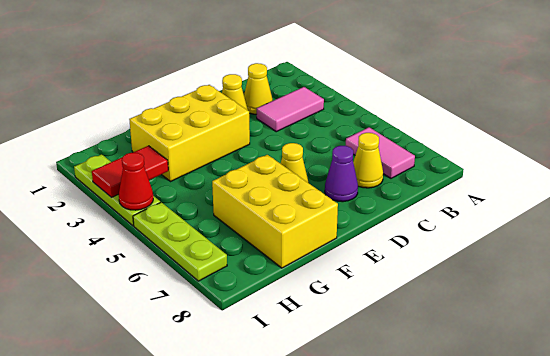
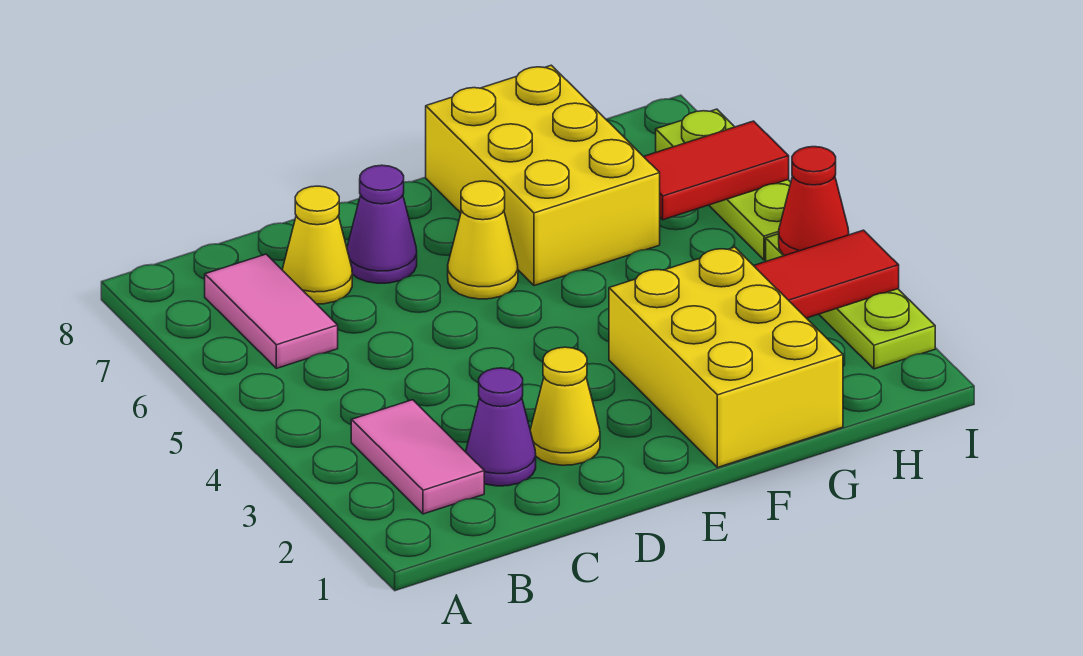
pink 1x2 tile [257,87,324,132] -> pink 1x2 tile turned to [351,400,484,514]
yellow 1x1 cone [244,63,273,114] -> purple 1x1 cone [466,368,536,486]
yellow 2x3 brick [129,85,250,182] -> yellow 2x3 brick turned to [609,247,843,467]
none -> red 1x2 tile [643,121,789,220]

